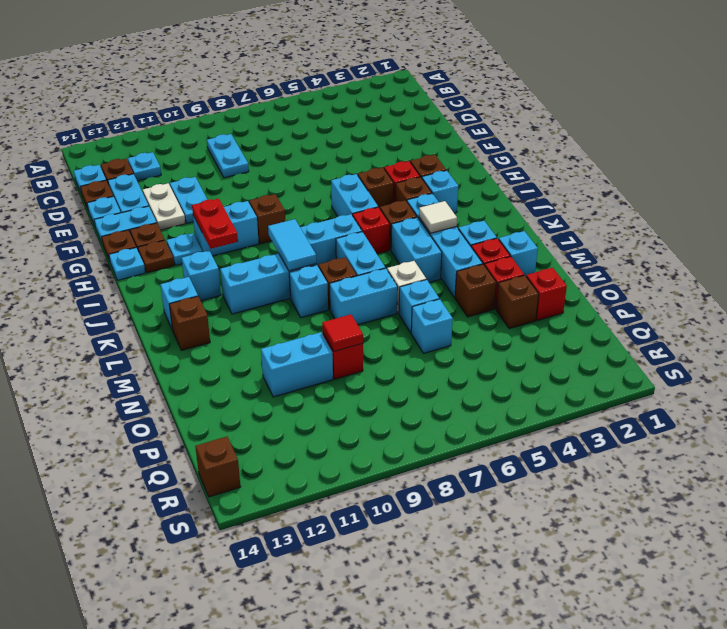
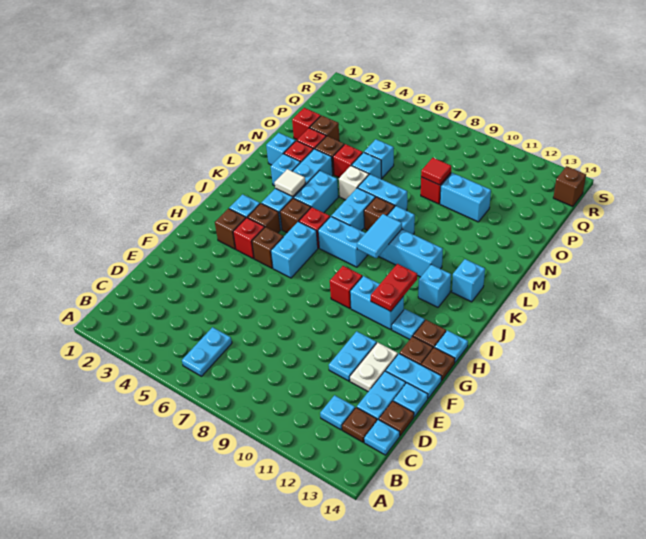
cyan 1x2 plate [207,134,249,178] -> cyan 1x2 plate moved to [182,327,232,376]
brown 1x1 brick [249,194,285,244] -> red 1x1 brick [330,266,362,308]
brown 1x1 brick [169,296,210,350] -> none
none -> red 1x1 brick [333,144,363,178]

